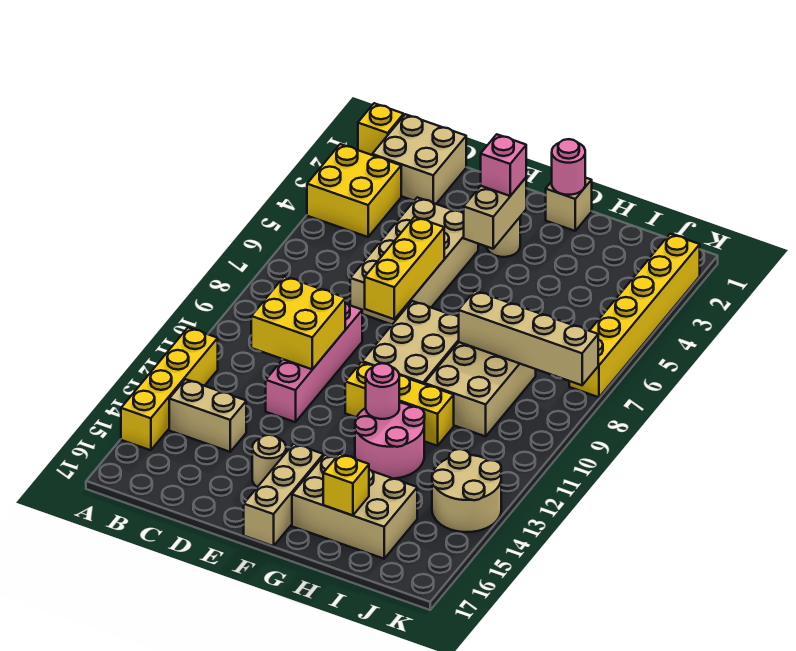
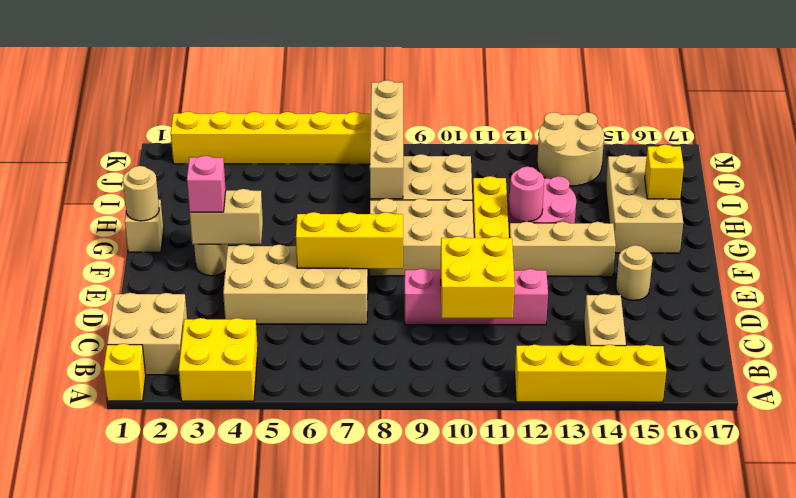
tan 1x3 brick [244,444,323,546] -> tan 1x3 brick moved to [509,222,616,277]
pink 1x1 round brick [552,139,585,195] -> tan 1x1 round brick [123,166,159,221]

